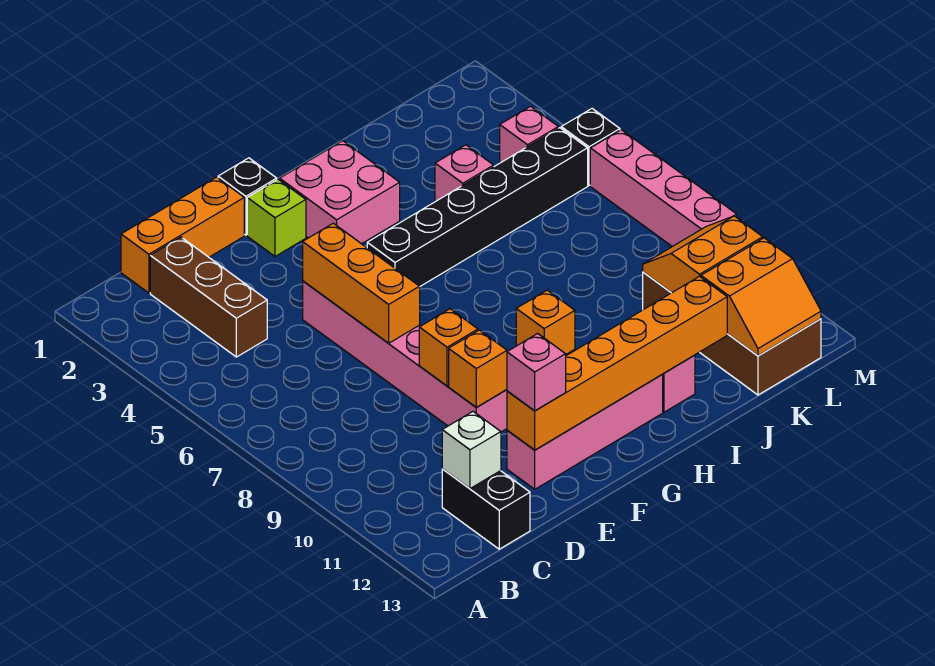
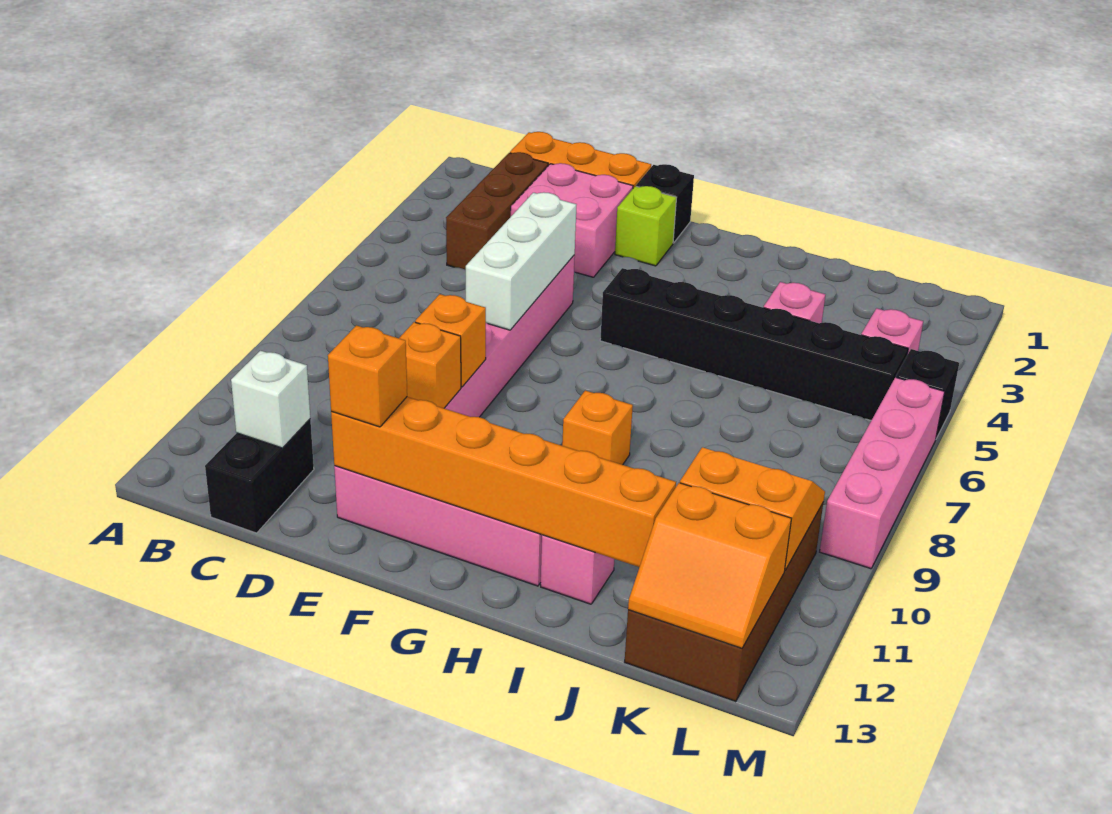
orange 1x3 brick [303,223,420,343] -> white 1x3 brick [466,192,576,330]
pink 1x1 brick [507,334,566,411] -> orange 1x1 brick [328,326,407,427]
pink 2x2 brick [280,141,400,244] -> pink 2x2 brick moved to [511,163,633,277]

